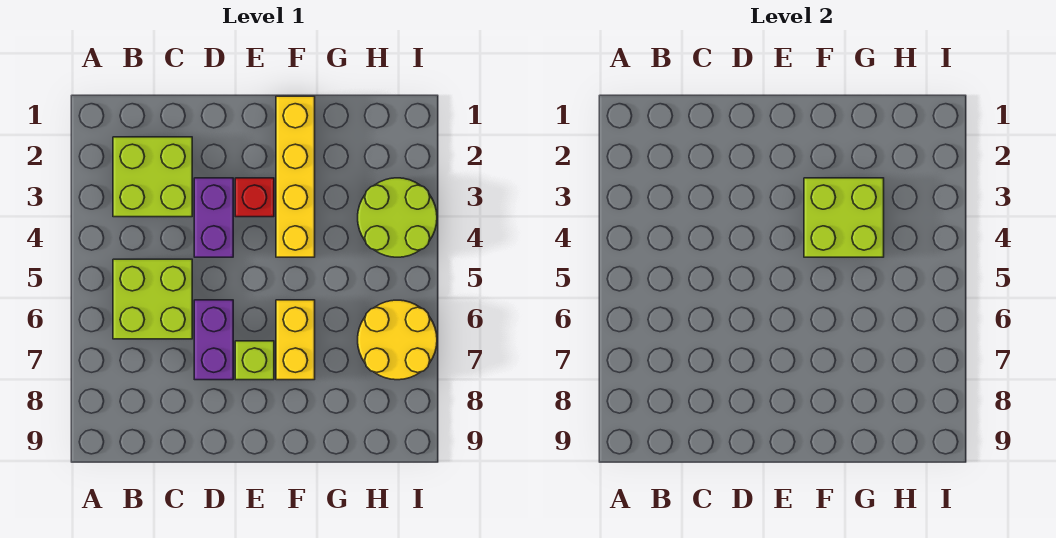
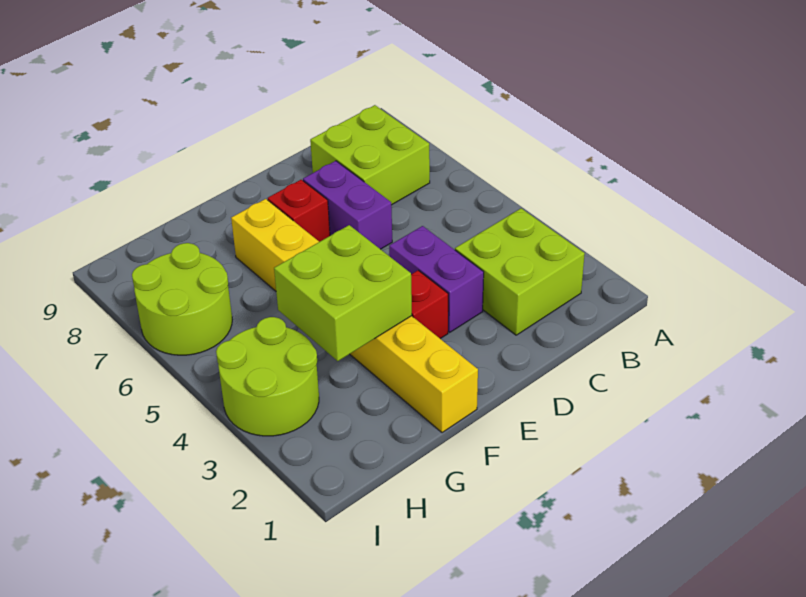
lime 2x2 brick [113,259,192,339] -> lime 2x2 brick moved to [310,105,430,205]
lime 1x1 brick [235,341,274,380] -> red 1x1 brick [268,180,330,242]
yellow 2x2 round brick [358,300,437,380] -> lime 2x2 round brick [132,243,232,355]

